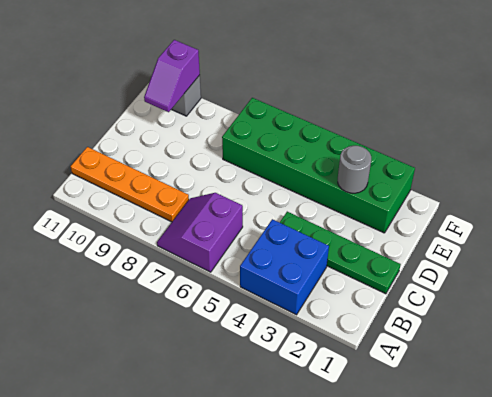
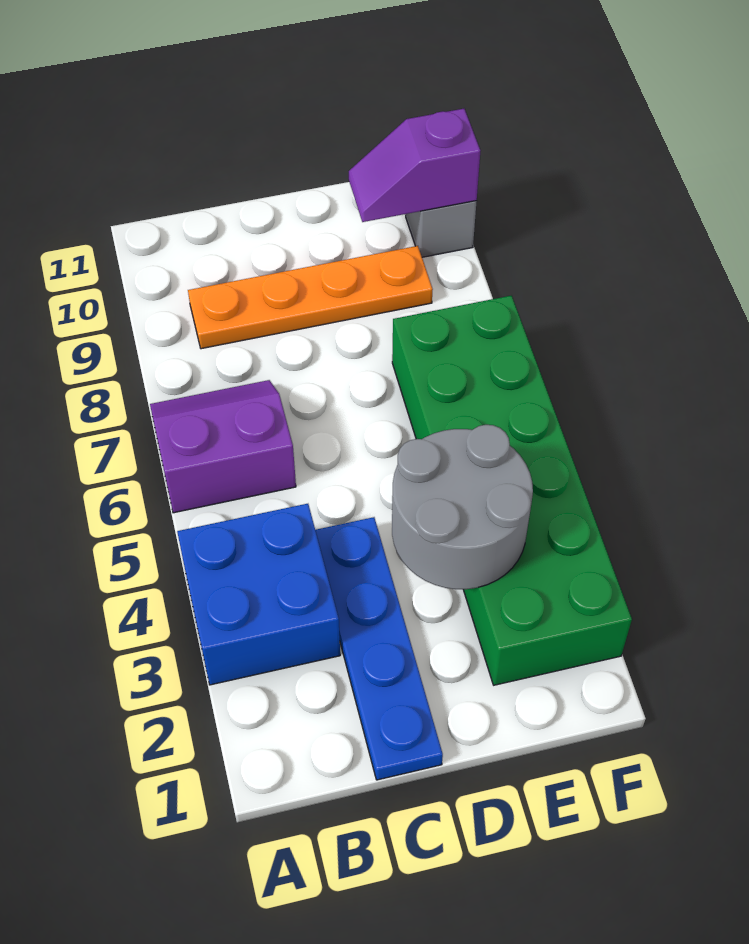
orange 1x4 plate [71,147,189,222] -> orange 1x4 plate turned to [188,246,433,349]
green 1x4 plate [280,212,401,294] -> blue 1x4 plate [315,517,443,780]
grey 1x1 round brick [338,146,371,193] -> grey 2x2 round brick [392,425,533,589]

